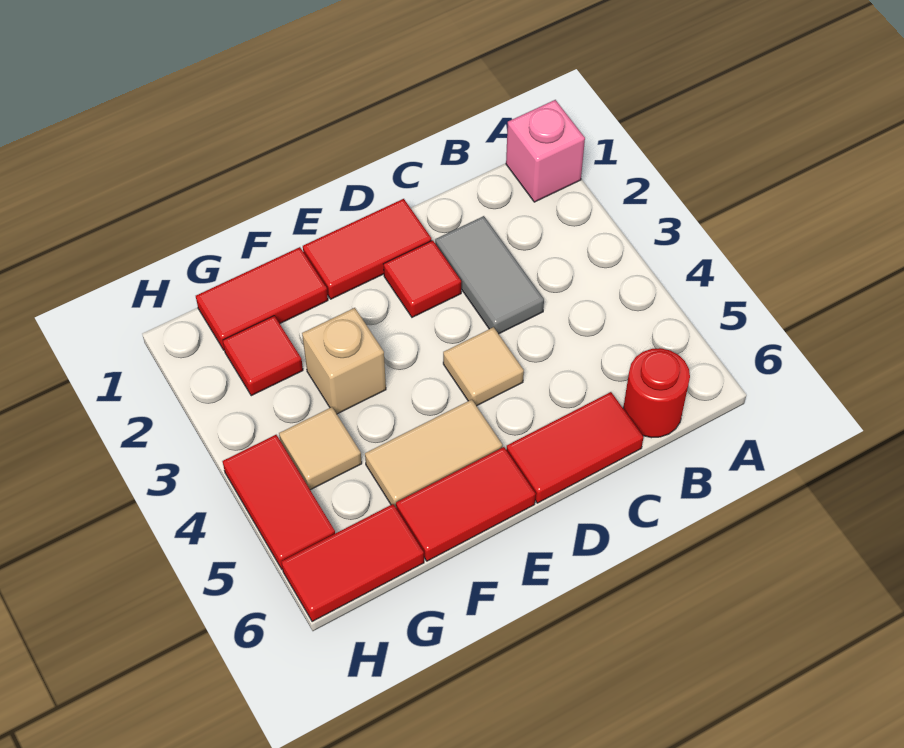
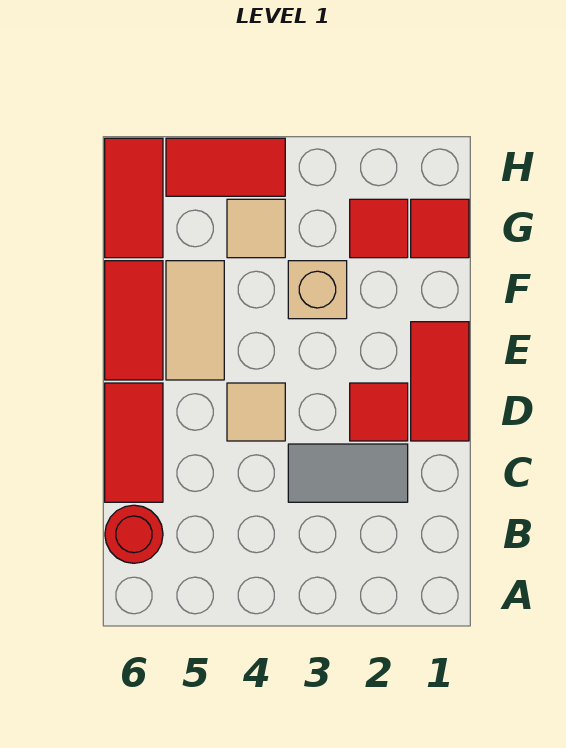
pink 1x1 brick [506,100,585,202] -> none
red 1x2 tile [196,247,328,350] -> red 1x1 tile [411,199,469,258]

